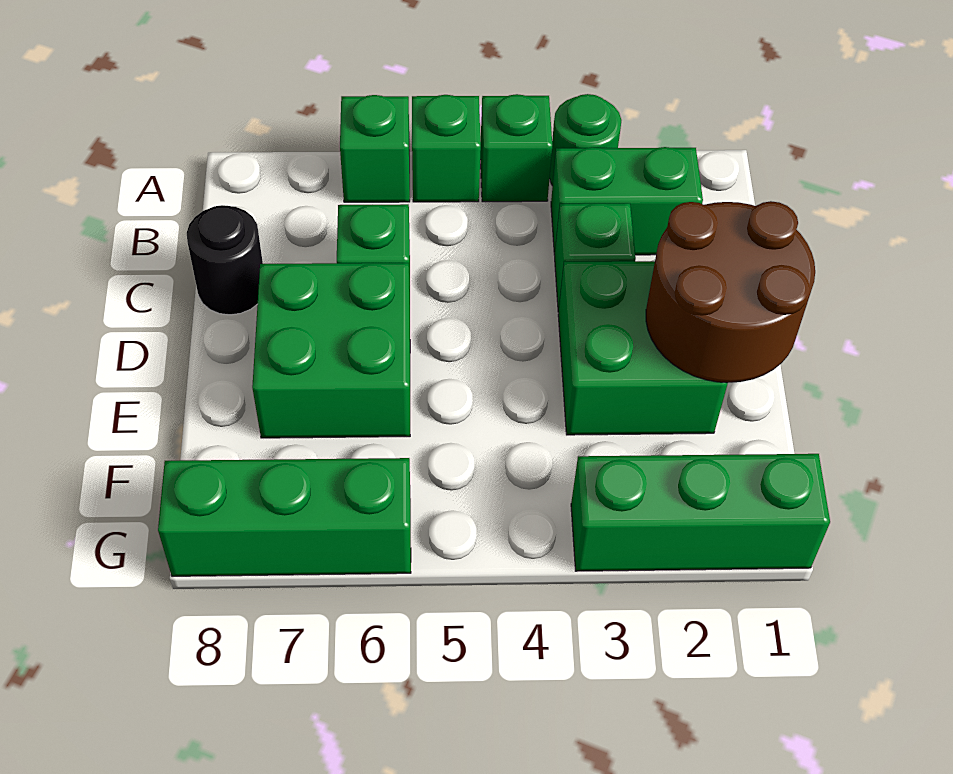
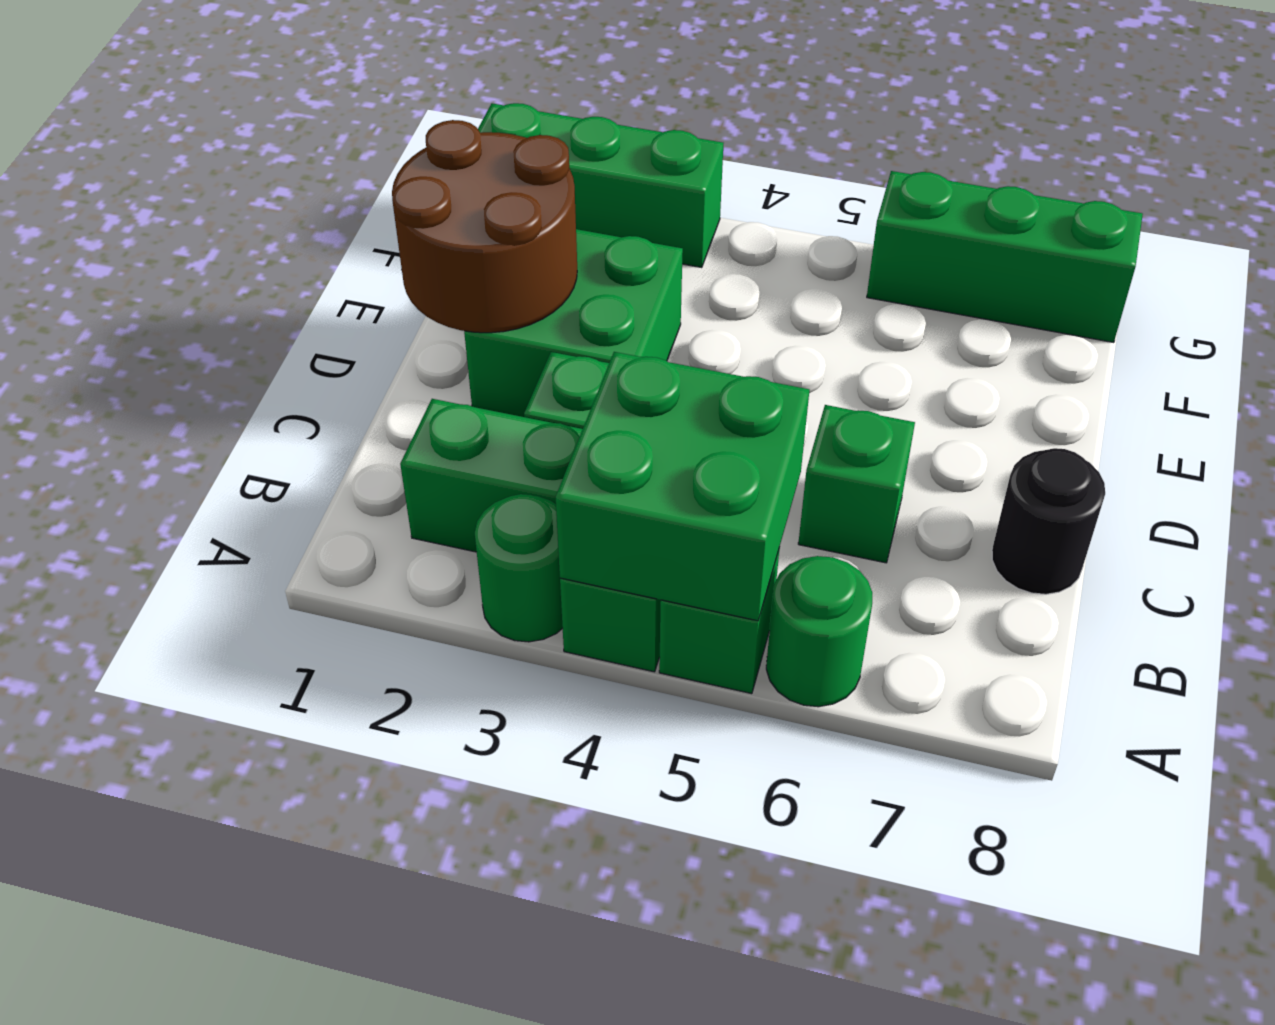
green 1x1 brick [340,95,410,202] -> green 1x1 round brick [766,556,872,707]
green 2x2 brick [252,263,410,438] -> green 2x2 brick moved to [556,352,809,621]

